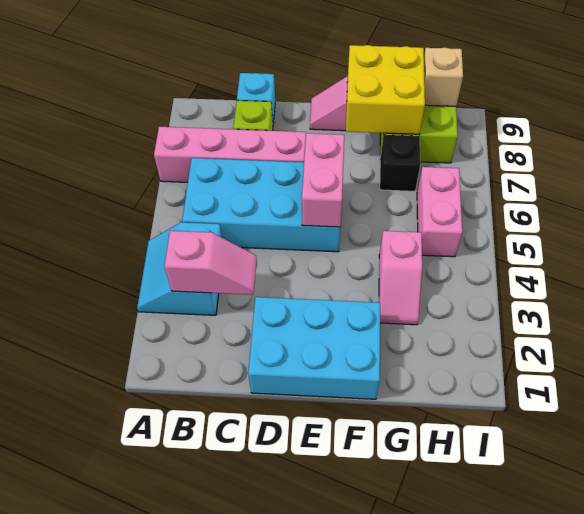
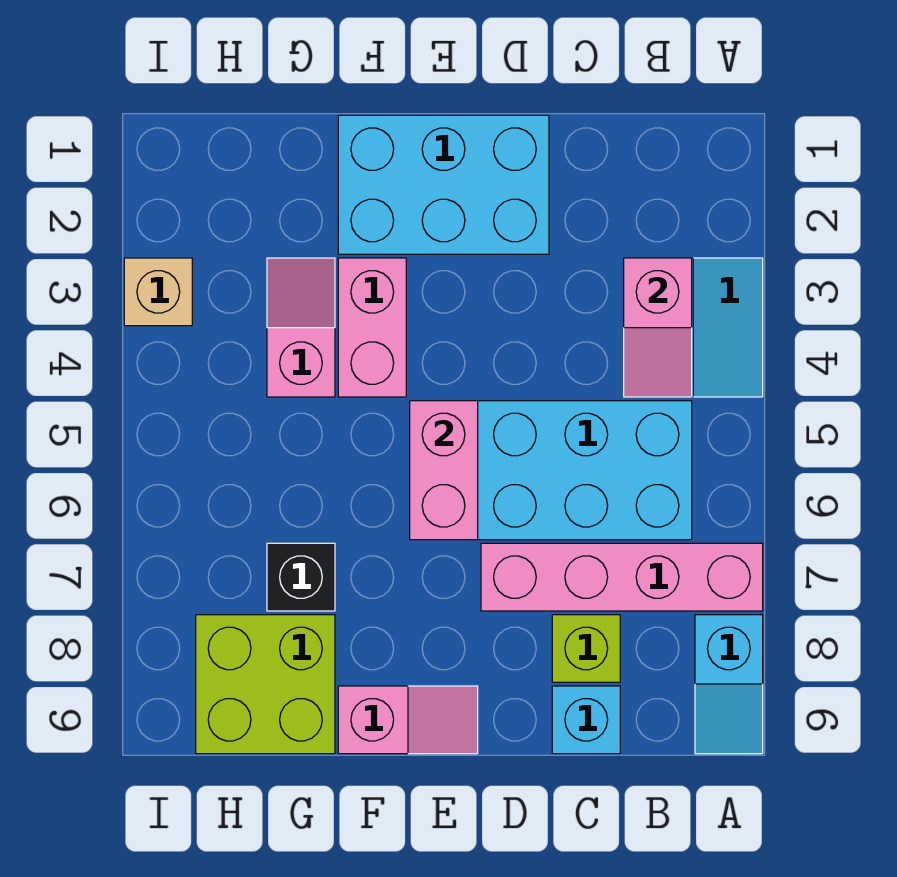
none -> cyan 1x2 slope [695,615,763,754]
pink 1x2 slope [164,231,257,295] -> pink 1x2 slope turned to [624,258,692,397]
yellow 2x2 brick [346,45,425,134] -> none
pink 1x2 brick [417,167,462,257] -> pink 1x2 brick moved to [338,258,406,397]
tan 1x1 brick [424,47,463,106] -> tan 1x1 brick moved to [124,258,192,326]

